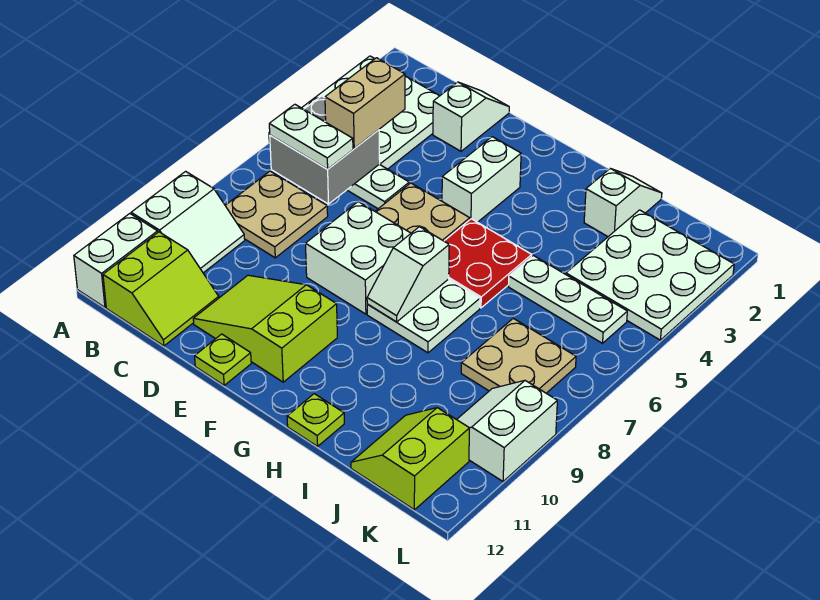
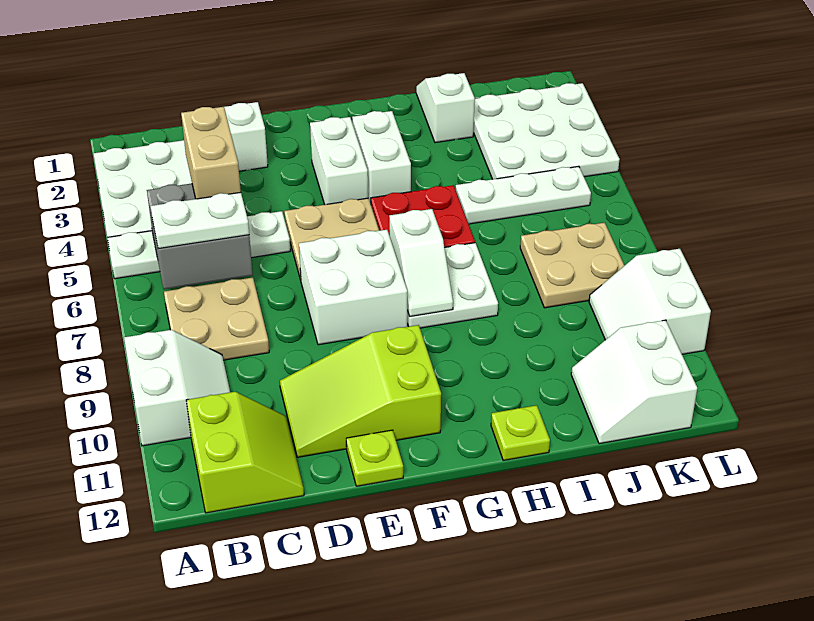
white 1x2 brick [74,214,158,307] -> white 1x2 brick moved to [352,111,411,204]
lime 2x2 slope [351,408,470,510] -> white 2x2 slope [571,320,697,444]

